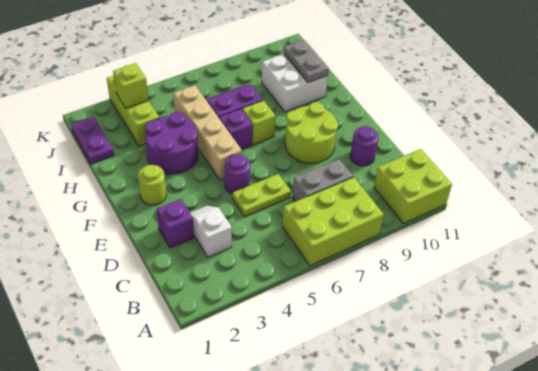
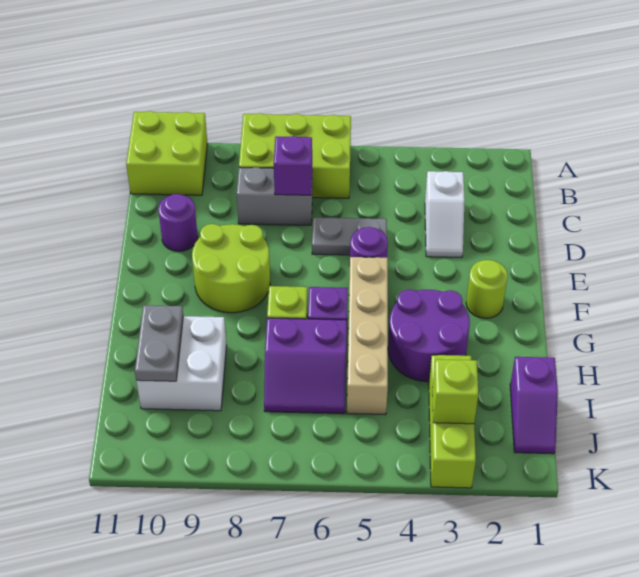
purple 1x1 brick [157,199,194,248] -> purple 1x1 brick moved to [274,136,312,195]
lime 1x2 plate [232,174,291,217] -> grey 1x2 plate [312,217,387,255]
purple 1x2 plate [71,117,114,164] -> purple 1x2 slope [510,357,558,454]

